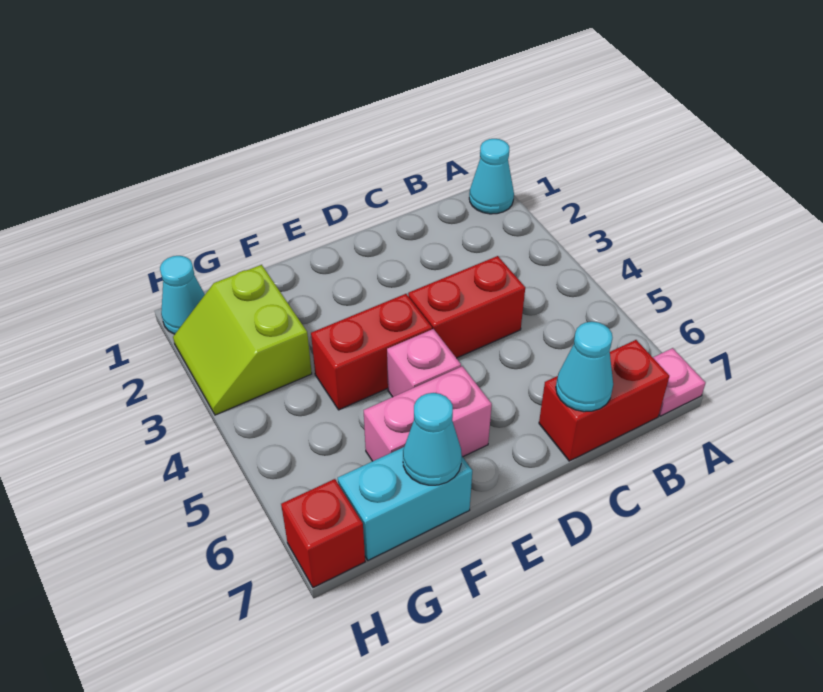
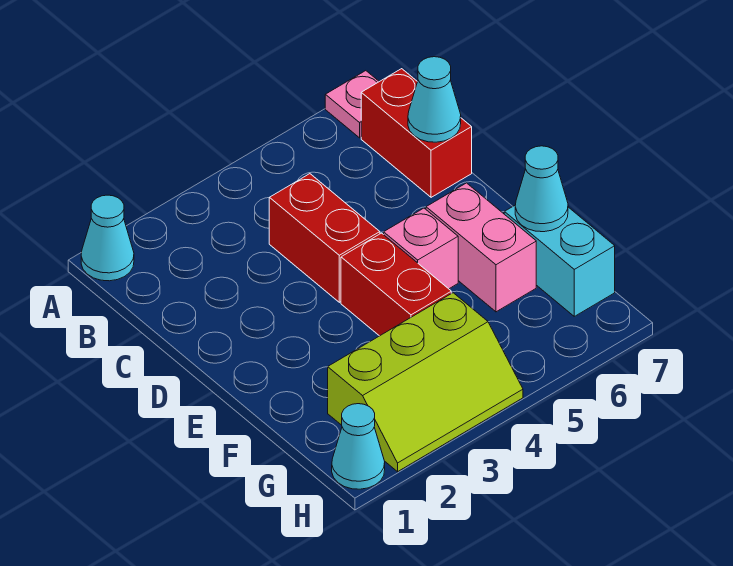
lime 2x2 slope [173,265,312,415] -> lime 2x3 slope [328,293,523,472]
red 1x1 brick [281,479,365,588] -> none

